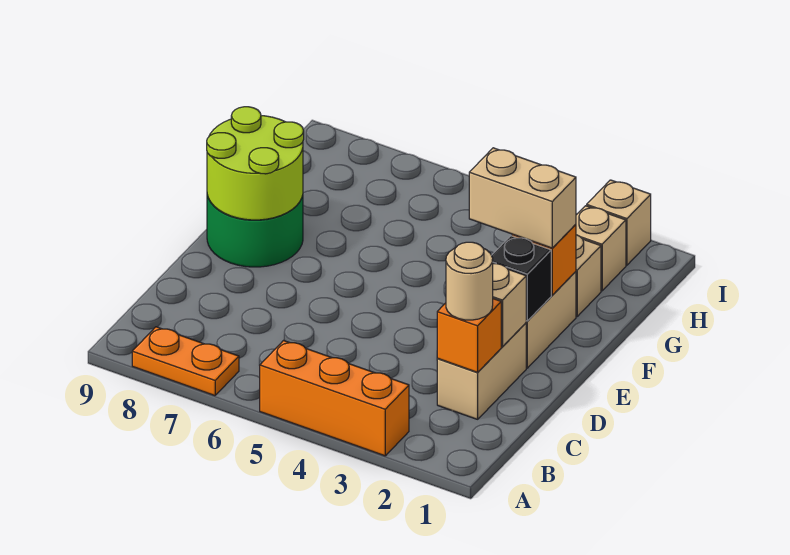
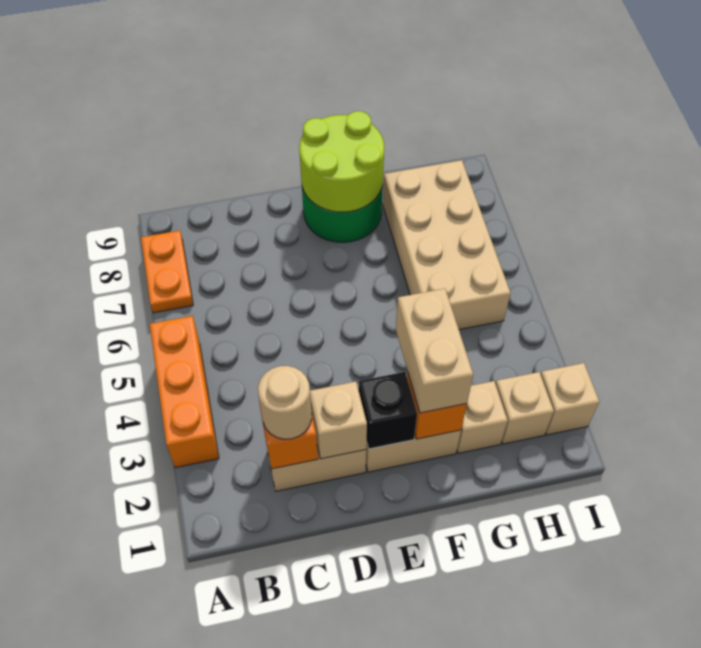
none -> tan 2x4 brick [383,160,511,330]

